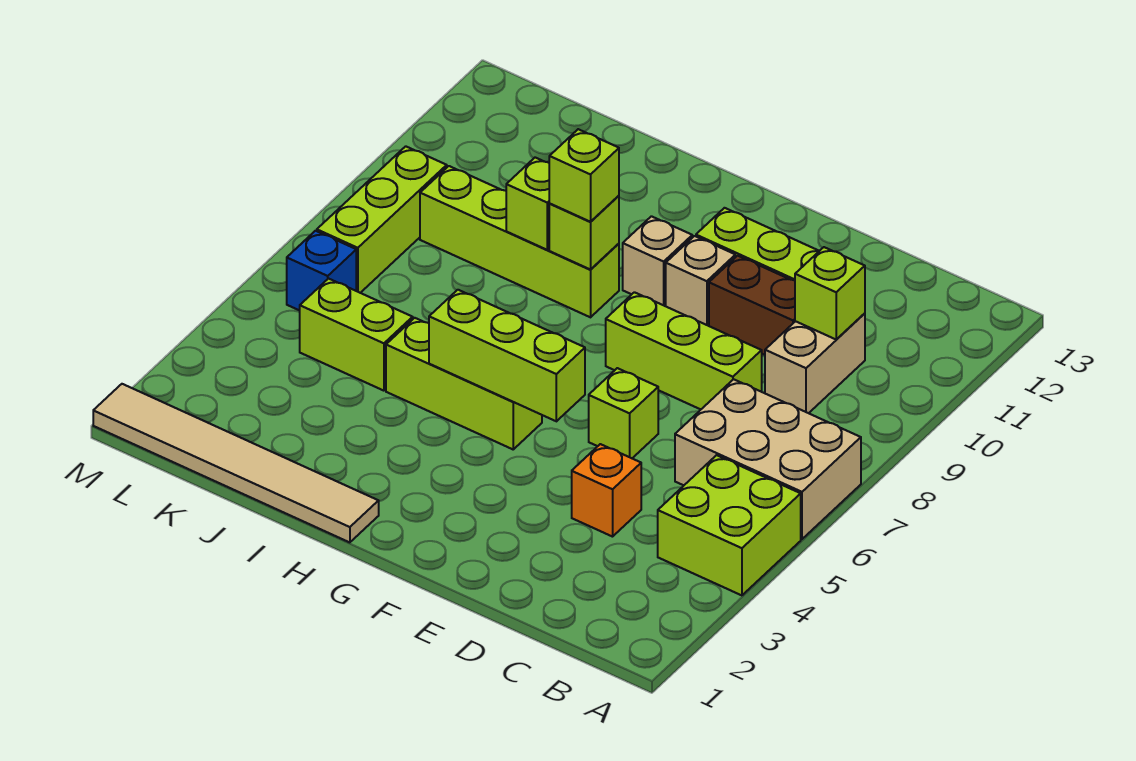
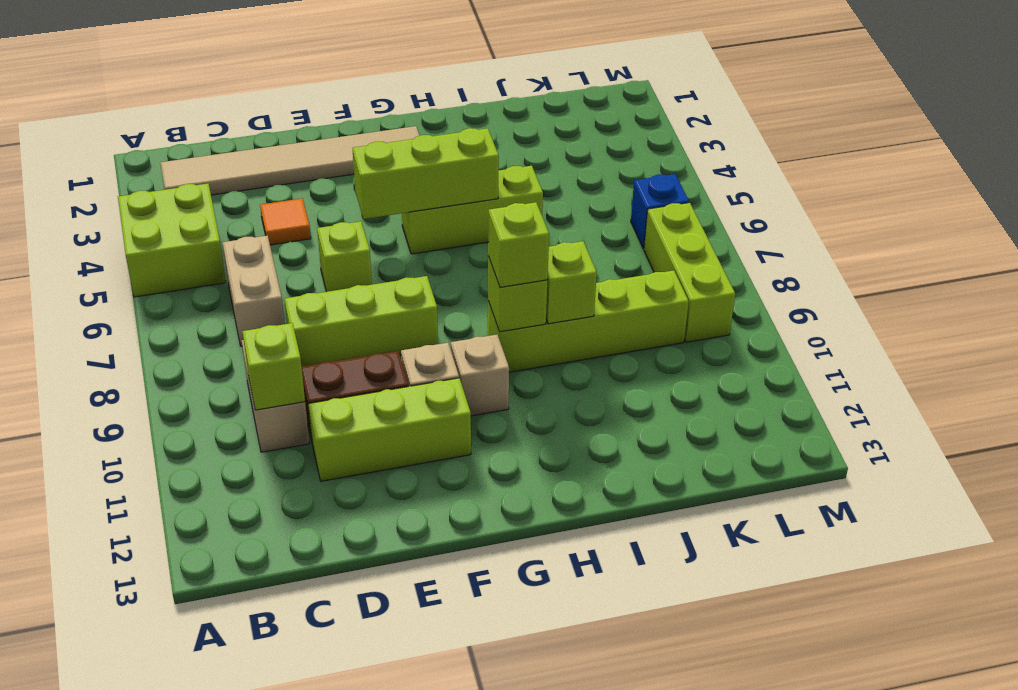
tan 2x3 brick [675,379,861,539] -> tan 1x2 brick [223,235,285,346]
orange 1x1 brick [572,444,641,537] -> orange 1x1 tile [260,198,311,245]
tan 1x6 tile [93,384,379,542] -> tan 1x6 tile moved to [160,126,420,195]
lime 1x2 brick [300,279,413,391] -> none

